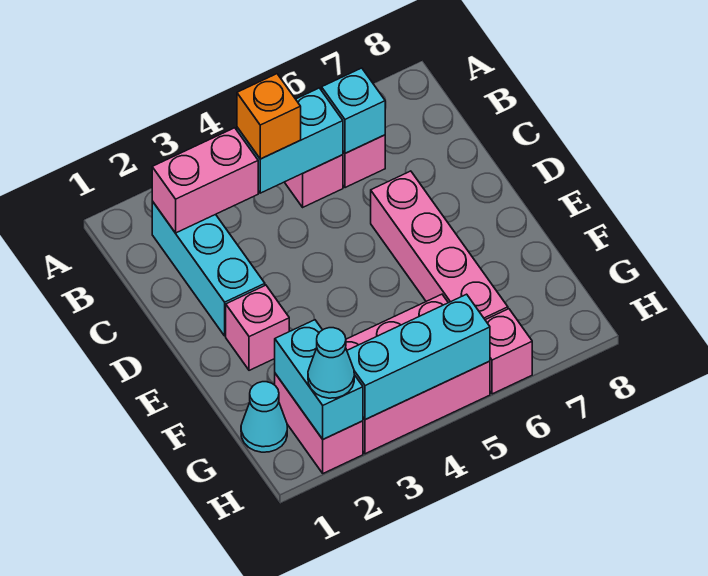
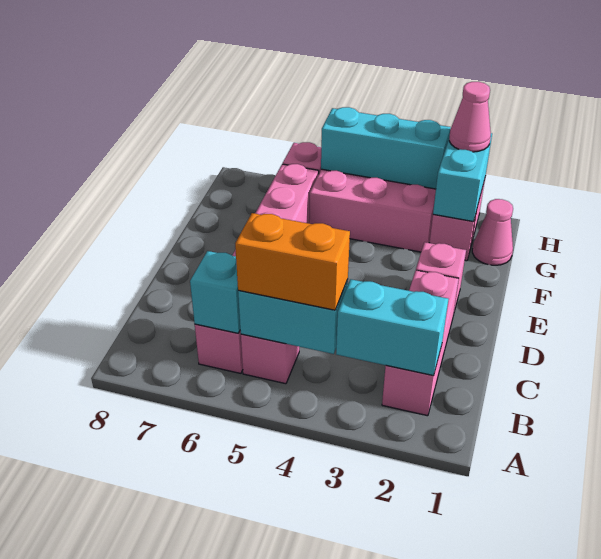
cyan 1x3 brick [152,201,265,336] -> pink 1x3 brick [382,270,459,416]
pink 1x2 brick [152,128,258,233] -> cyan 1x2 brick [336,279,448,376]
orange 1x1 brick [237,74,301,159] -> orange 1x2 brick [235,213,350,310]
cyan 1x1 cone [241,382,287,452] -> pink 1x1 cone [472,199,513,265]
cyan 1x1 cone [308,328,354,398] -> pink 1x1 cone [449,82,491,152]

